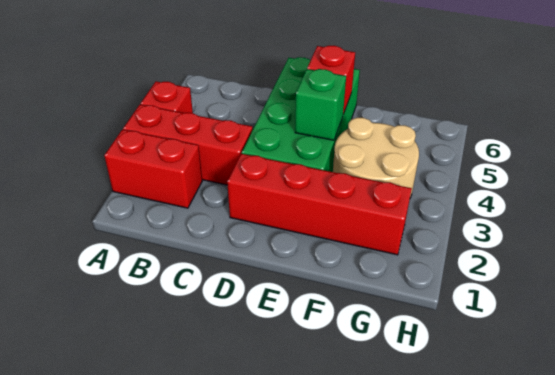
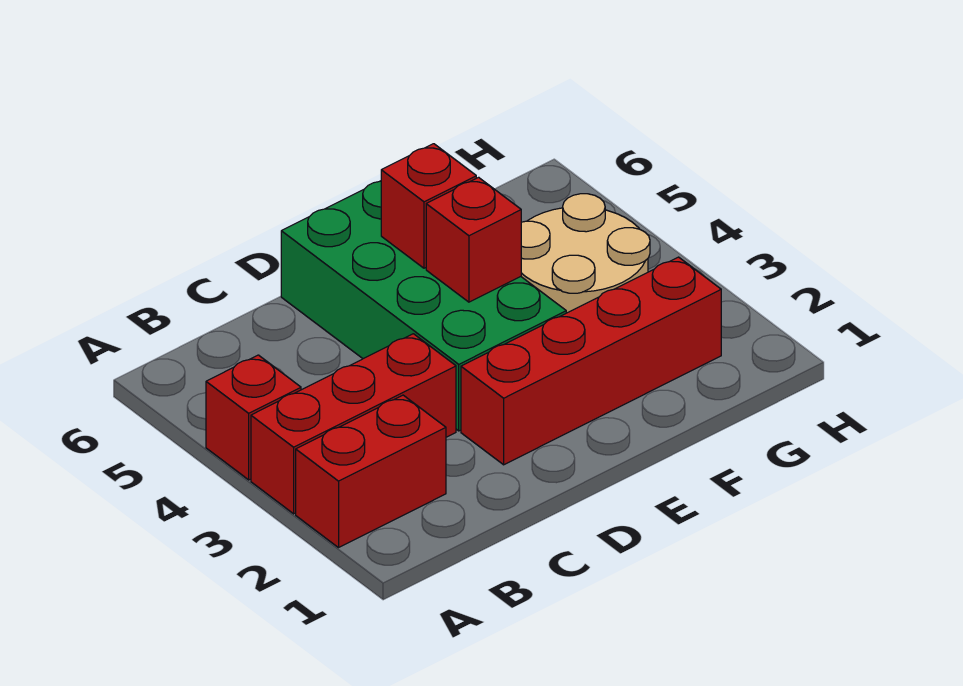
green 1x1 brick [295,69,346,140] -> red 1x1 brick [426,177,521,302]

